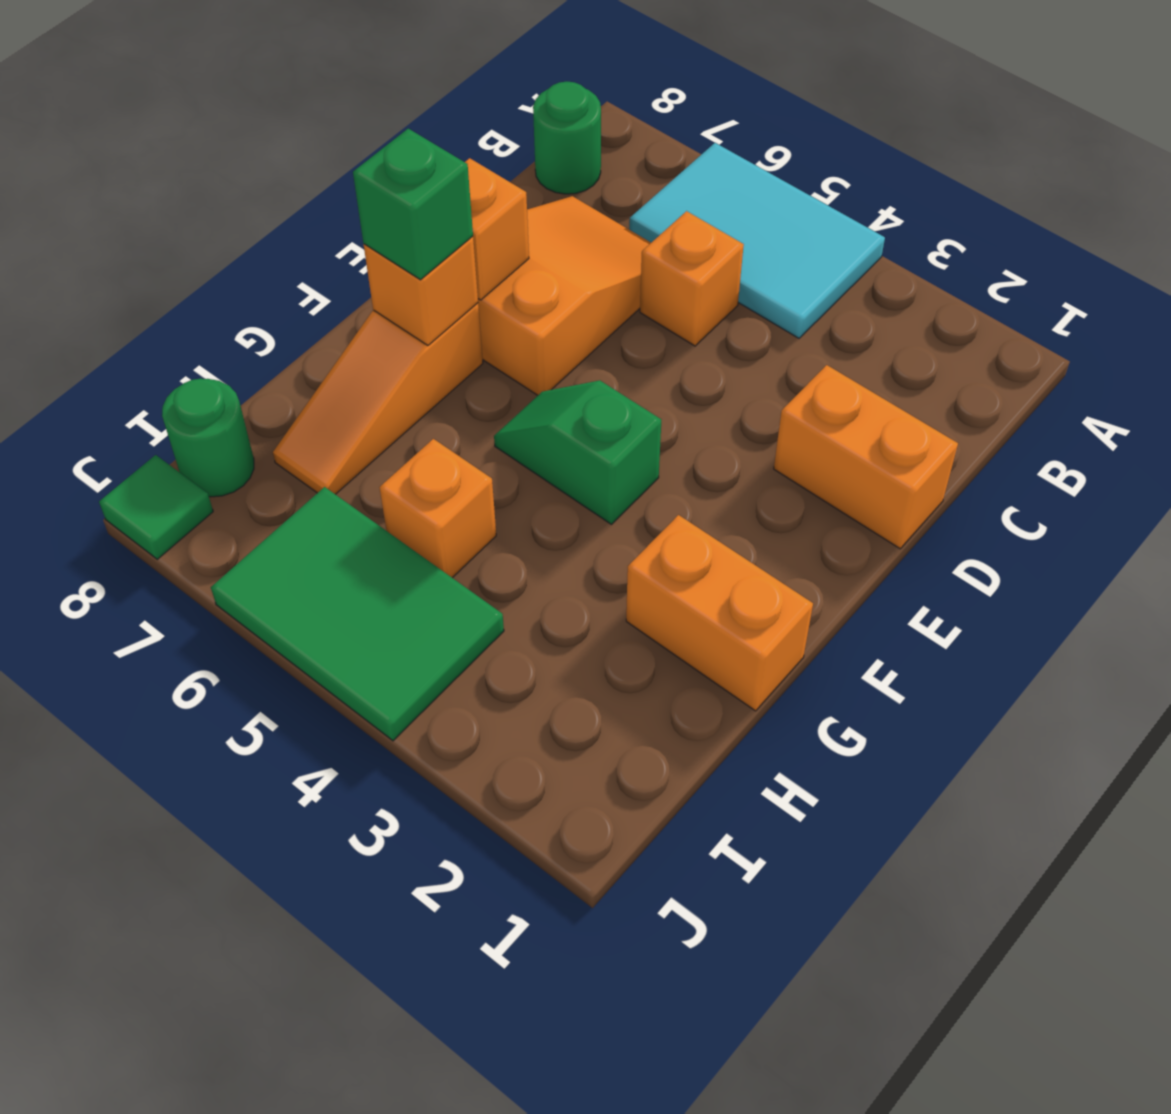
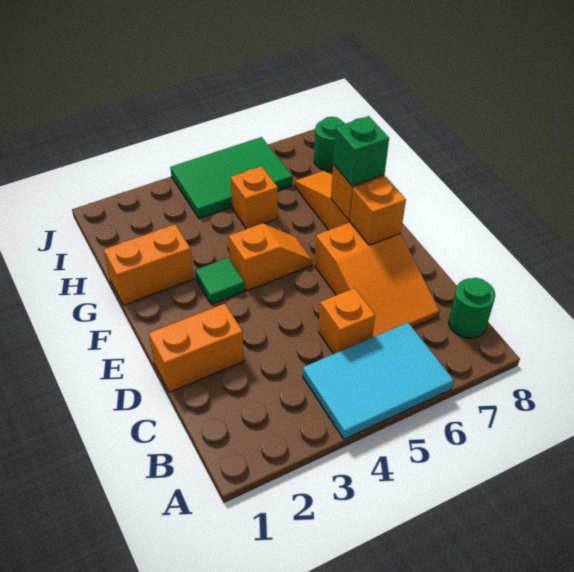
green 1x2 slope [494,380,661,524] -> orange 1x2 slope [229,223,312,291]
green 1x1 tile [99,455,213,559] -> green 1x1 tile moved to [195,258,245,304]

